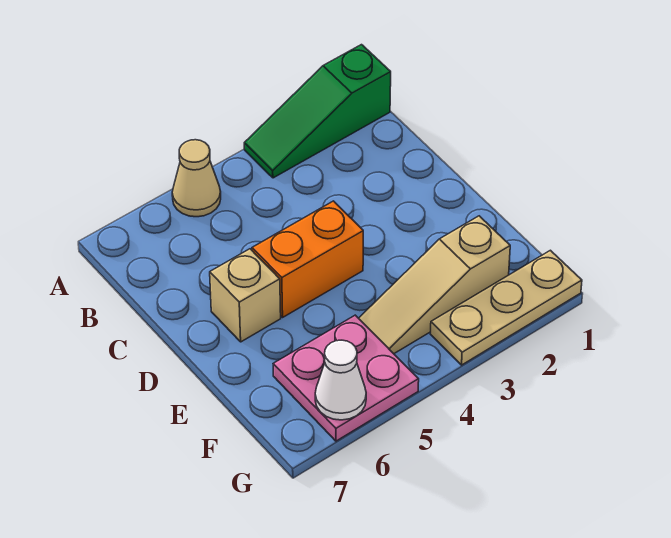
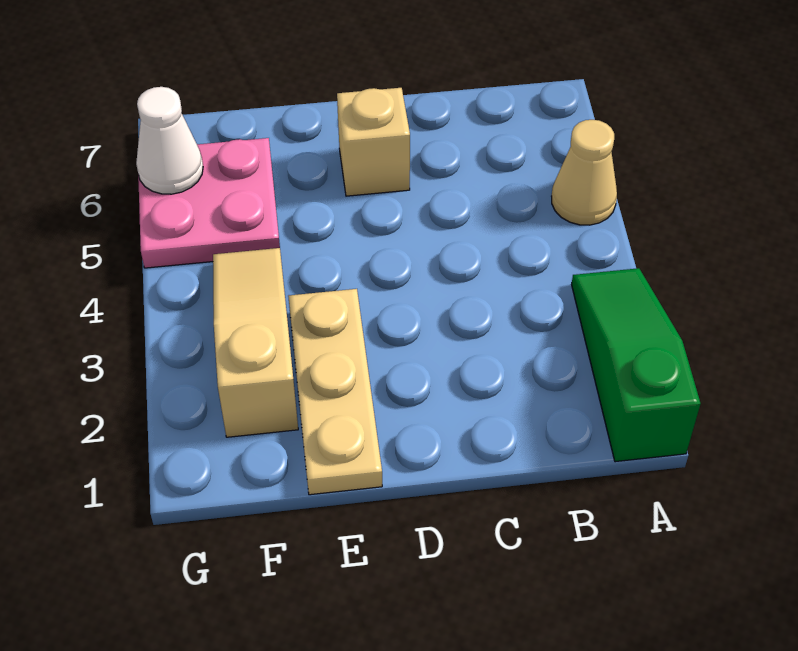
orange 1x2 brick [252,201,363,317] -> none
tan 1x3 plate [431,250,582,365] -> tan 1x3 plate moved to [288,289,382,495]

